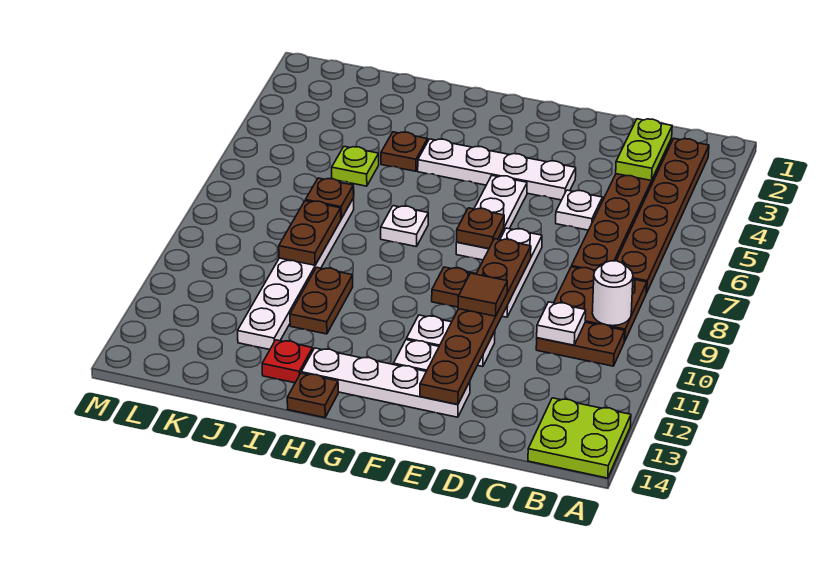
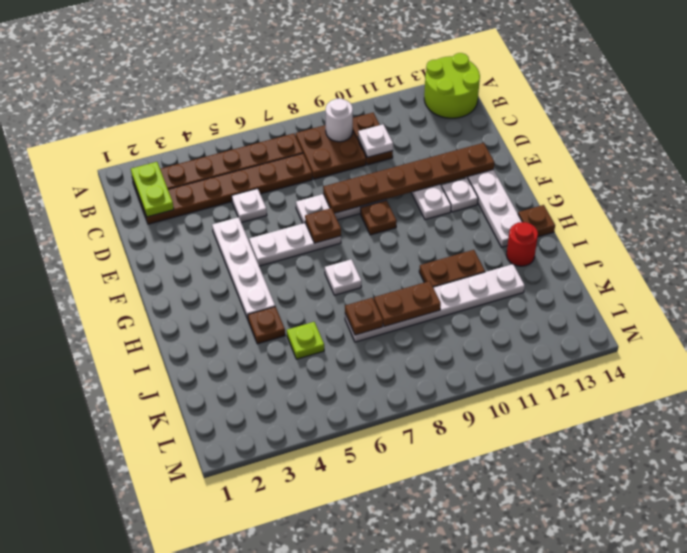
lime 2x2 plate [528,398,631,478] -> lime 2x2 round brick [424,53,480,118]
lime 1x2 plate [616,119,672,181] -> lime 1x2 plate turned to [131,162,174,217]
brown 1x1 tile [458,273,507,316] -> none
red 1x1 plate [262,340,313,383] -> red 1x1 round brick [506,222,538,266]

